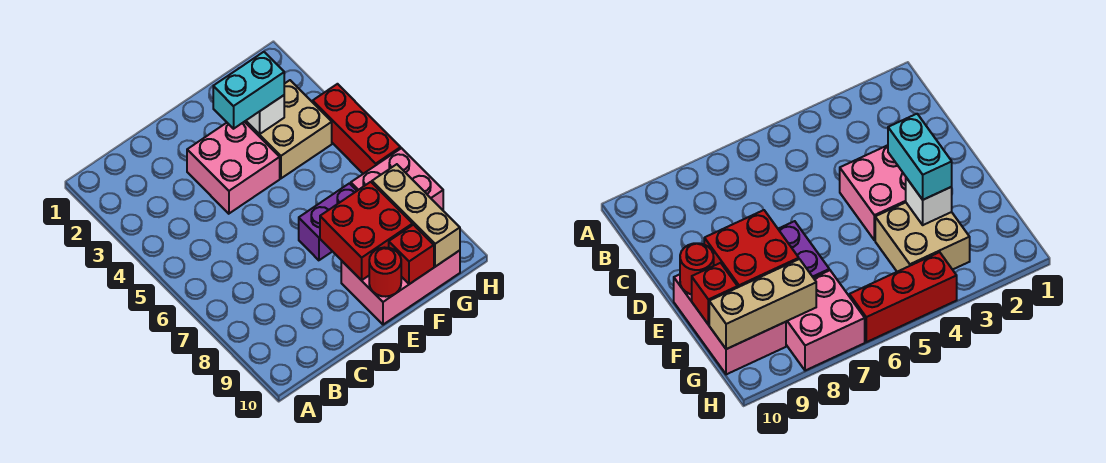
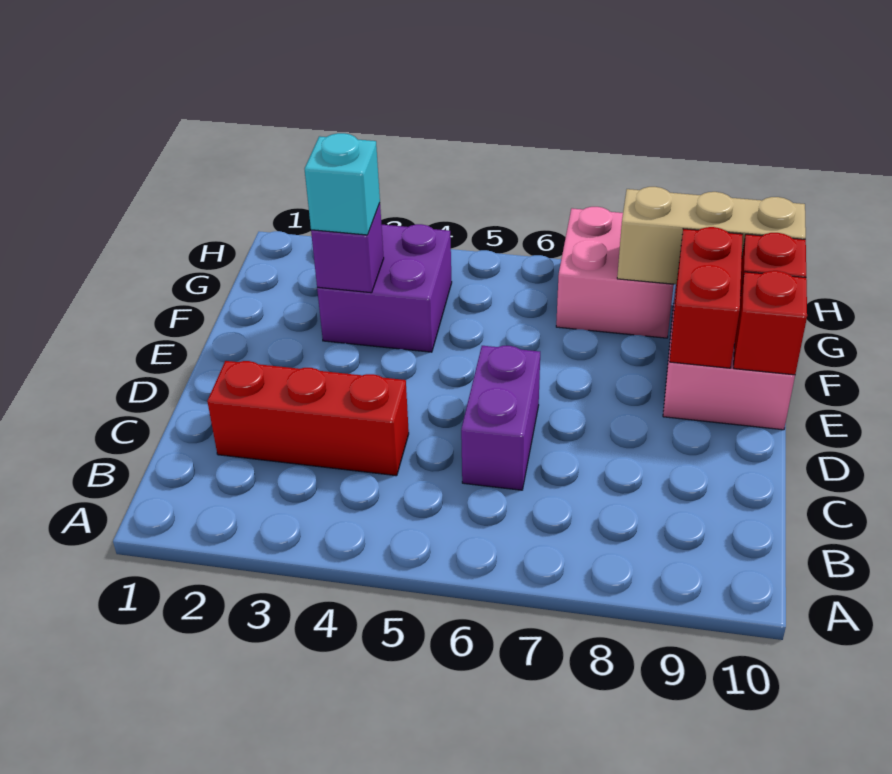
pink 2x2 brick [187,122,280,214] -> none
cyan 1x2 brick [213,52,284,129] -> cyan 1x1 brick [305,133,380,235]
purple 1x2 brick [299,183,357,260] -> purple 1x2 brick moved to [461,346,540,490]
red 2x2 brick [320,182,412,280] -> red 1x2 brick [669,227,743,368]
red 1x1 round brick [369,248,401,297] -> red 1x1 brick [734,271,807,375]
tan 2x2 brick [245,80,332,178] -> purple 2x2 brick [317,224,452,352]
white 1x1 brick [246,95,284,134] -> purple 1x1 brick [311,203,384,293]
red 1x3 brick [313,84,401,174] -> red 1x3 brick moved to [207,361,409,476]

